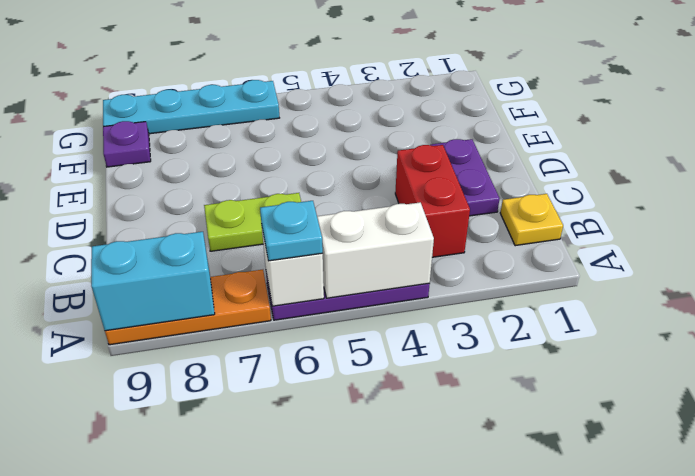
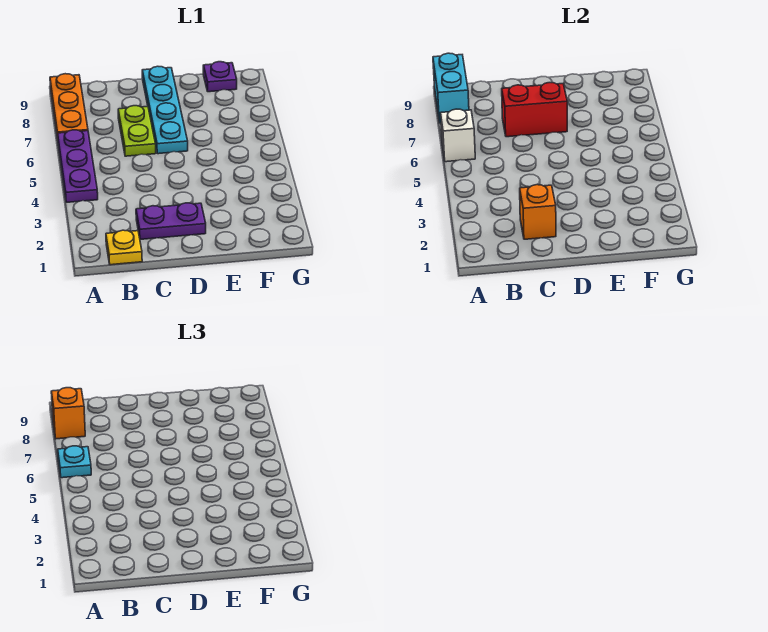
white 1x2 brick [317,202,434,298] -> none
none -> orange 1x1 brick [51,388,85,439]
red 1x2 brick [395,145,470,257] -> red 1x2 brick moved to [502,83,567,137]
none -> orange 1x1 brick [520,185,556,239]
cyan 1x4 plate [103,80,279,134] -> cyan 1x4 plate moved to [142,66,188,154]

